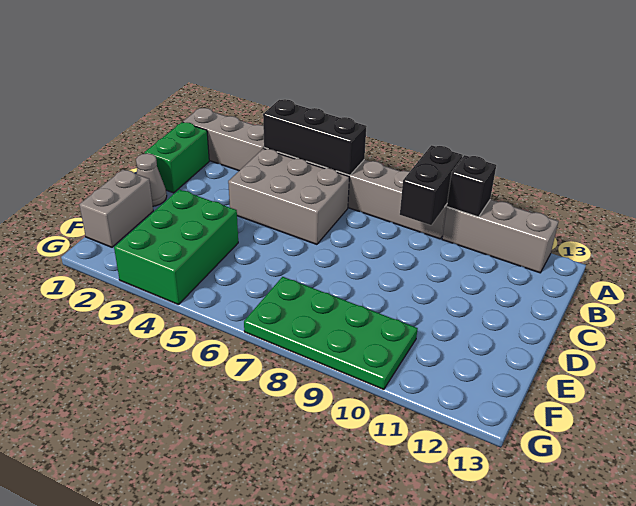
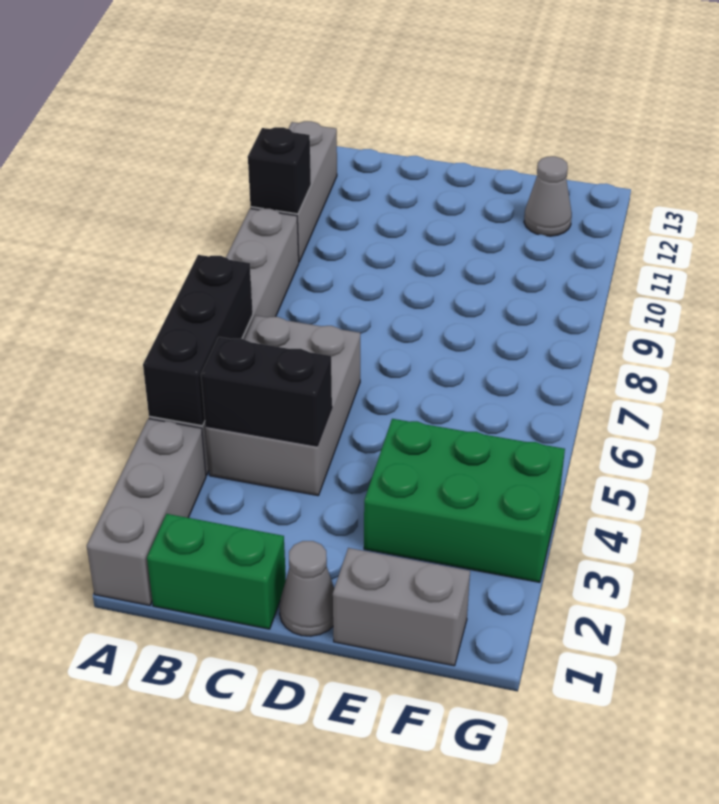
black 1x2 brick [400,145,463,225] -> black 1x2 brick moved to [201,337,332,446]
green 2x4 plate [244,277,418,390] -> none
none -> grey 1x1 cone [524,156,572,236]

